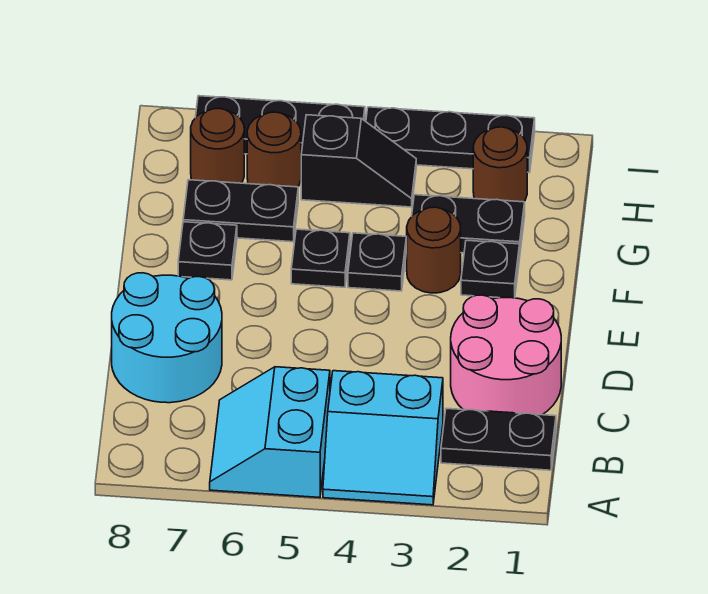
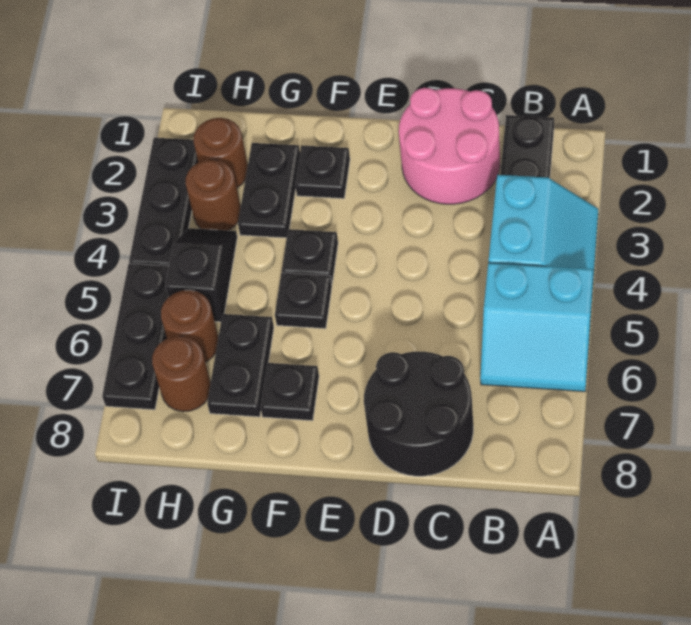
cyan 2x2 round brick [112,273,222,403] -> black 2x2 round brick [364,352,473,476]
brown 1x1 round brick [407,207,461,293] -> brown 1x1 round brick moved to [186,159,241,230]

